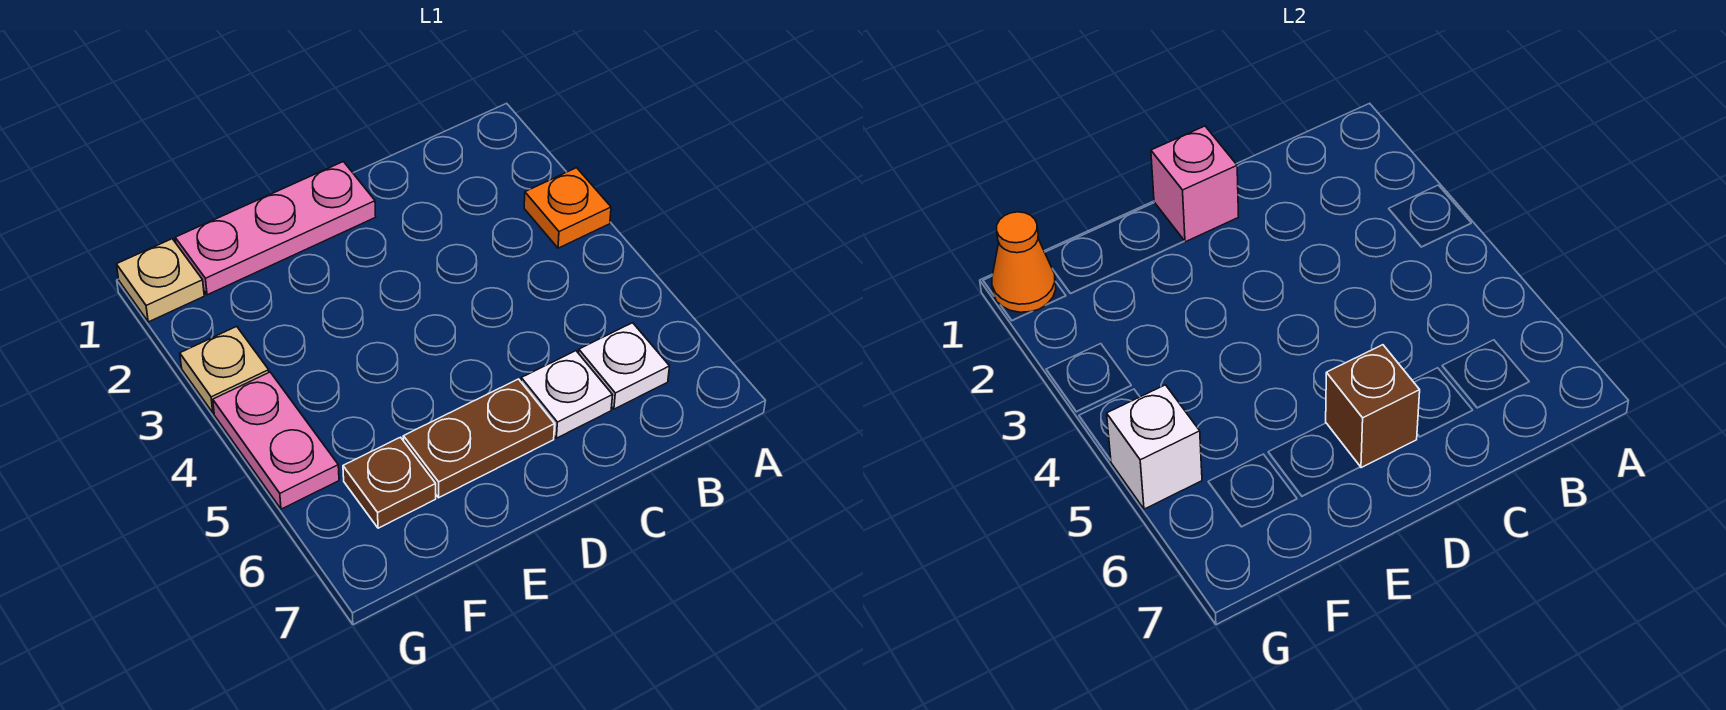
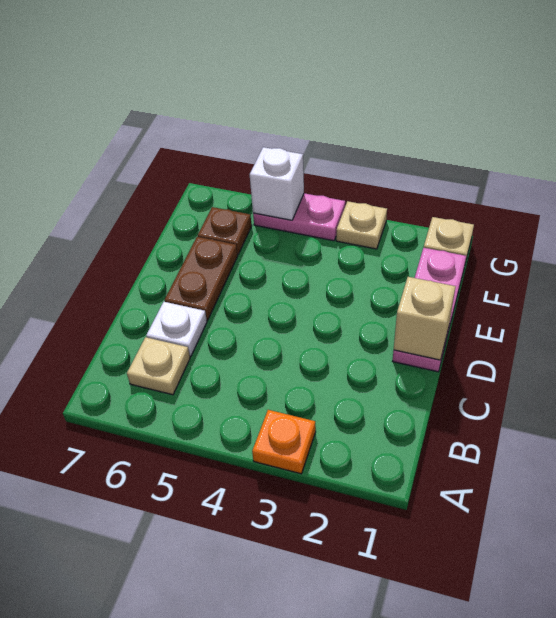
white 1x1 plate [579,323,670,409] -> tan 1x1 plate [127,337,190,395]
pink 1x1 brick [1151,126,1239,242] -> tan 1x1 brick [394,277,456,360]
brown 1x1 brick [1326,345,1420,468] -> none
orange 1x1 cone [992,212,1056,312] -> none

